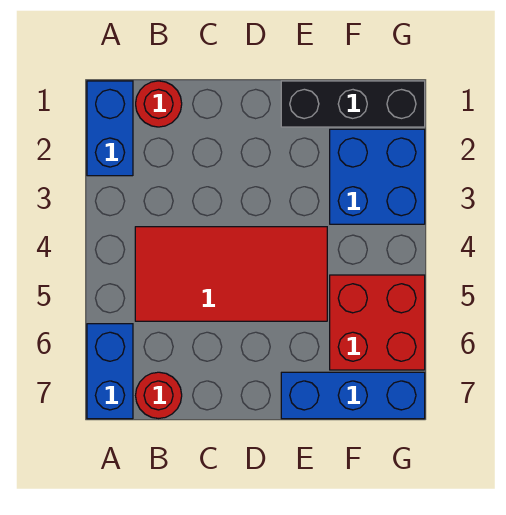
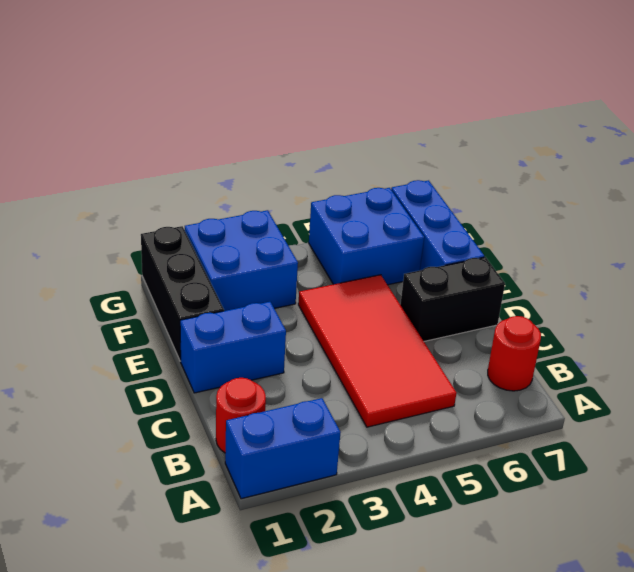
blue 1x2 brick [87,324,133,419] -> blue 1x2 brick moved to [180,302,286,393]
none -> black 1x2 brick [400,257,505,341]
red 2x2 brick [330,275,425,370] -> blue 2x2 brick [309,188,424,285]

